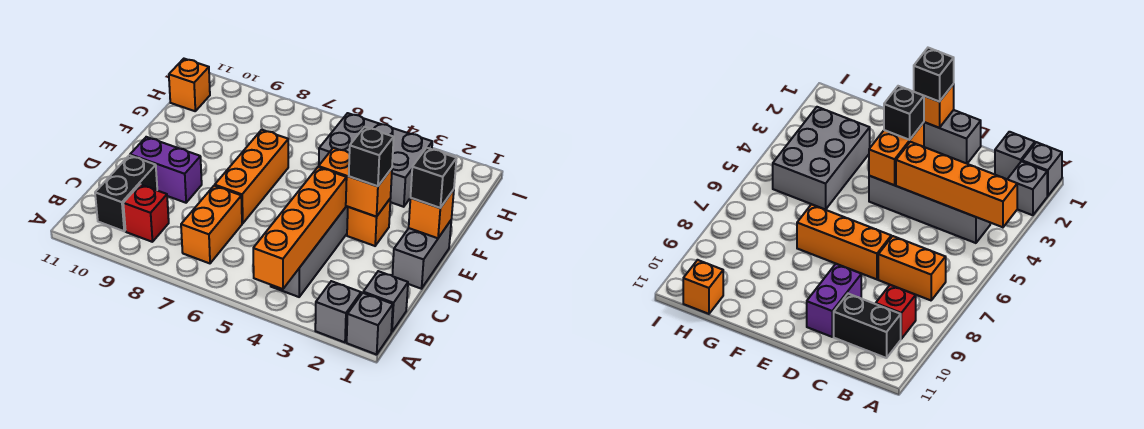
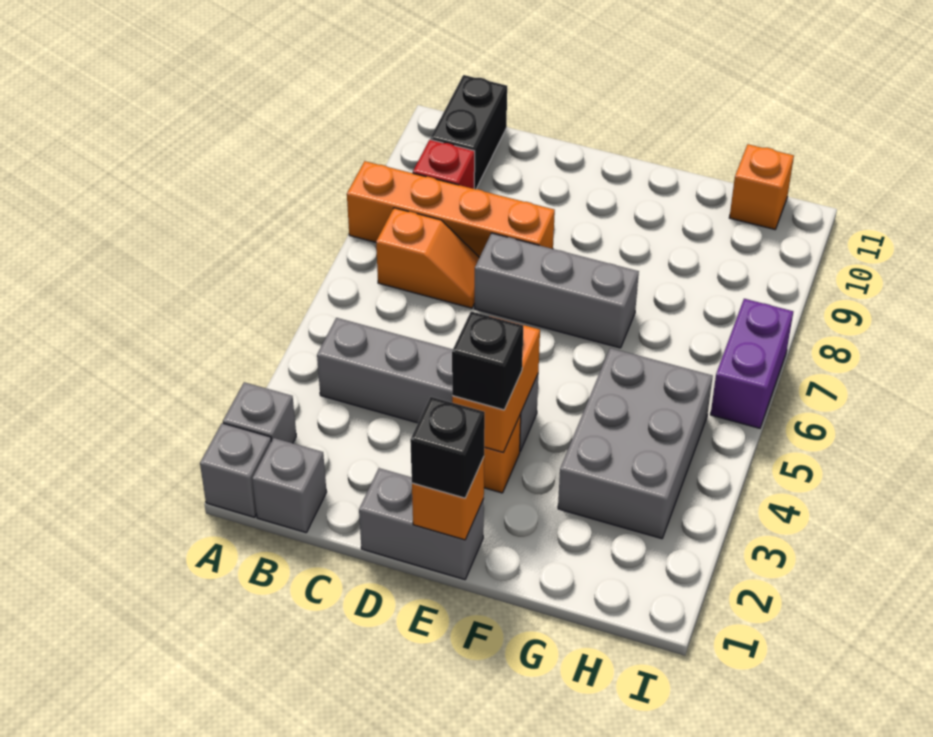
orange 1x4 brick [253,167,347,289] -> orange 1x4 brick moved to [347,161,555,257]
orange 1x2 brick [181,186,242,263] -> orange 1x2 slope [376,208,479,308]
black 1x2 brick [95,155,157,231] -> black 1x2 brick turned to [430,75,507,189]
orange 1x3 brick [215,130,288,223] -> grey 1x3 brick [475,233,639,348]
purple 1x2 brick [130,137,202,203] -> purple 1x2 brick moved to [711,299,793,428]

